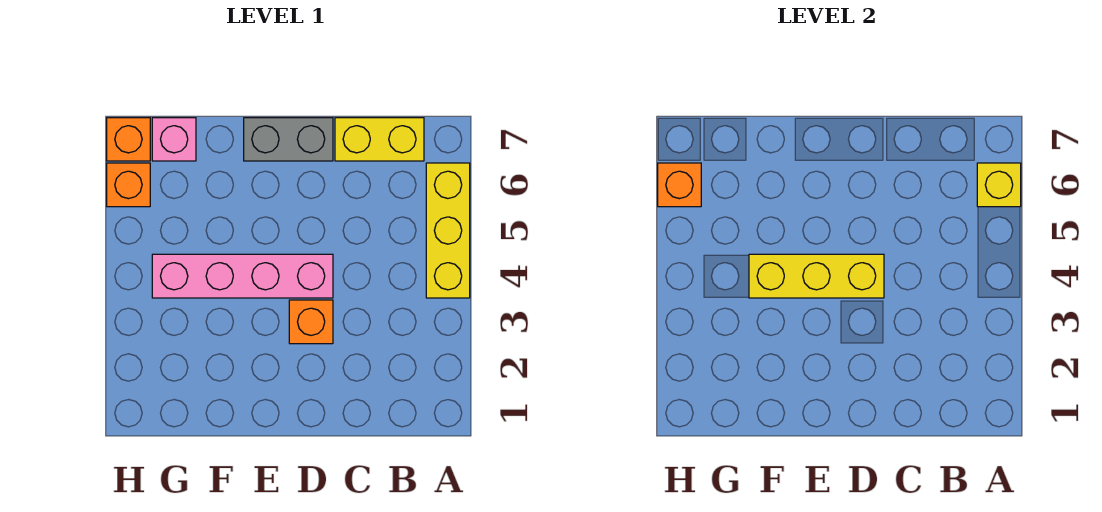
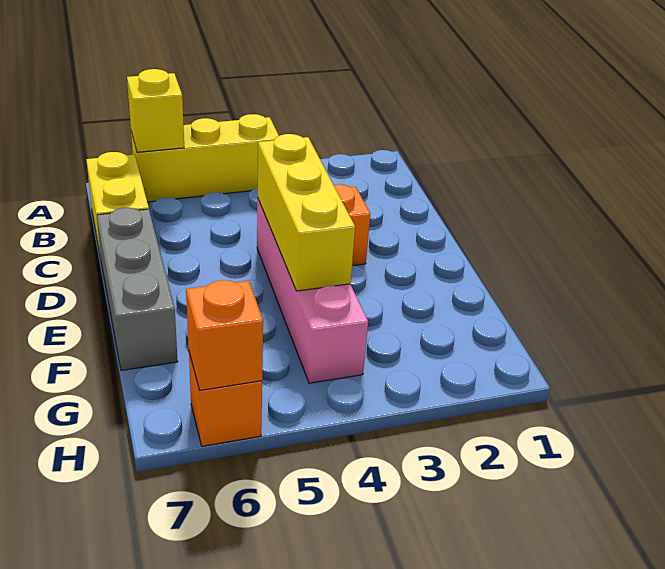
grey 1x2 brick [244,118,333,161] -> grey 1x3 brick [97,208,178,370]
pink 1x1 brick [152,118,196,161] -> none
orange 1x1 brick [107,118,150,161] -> none

